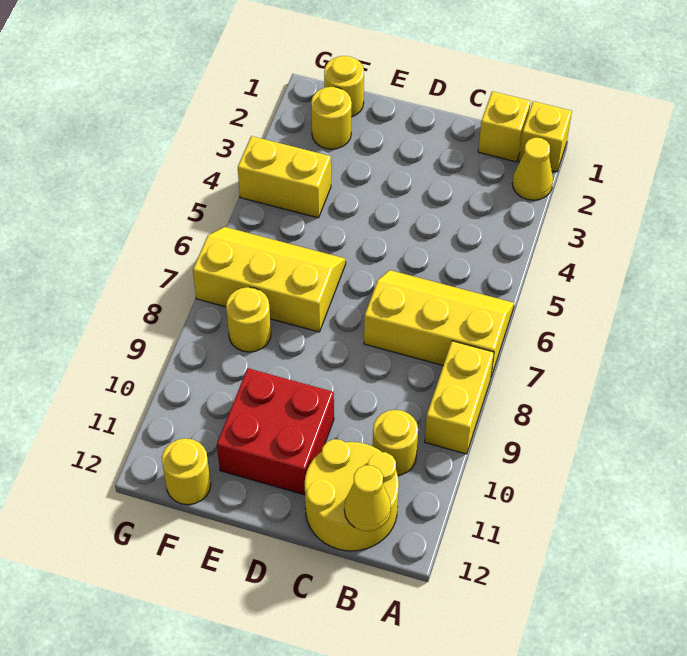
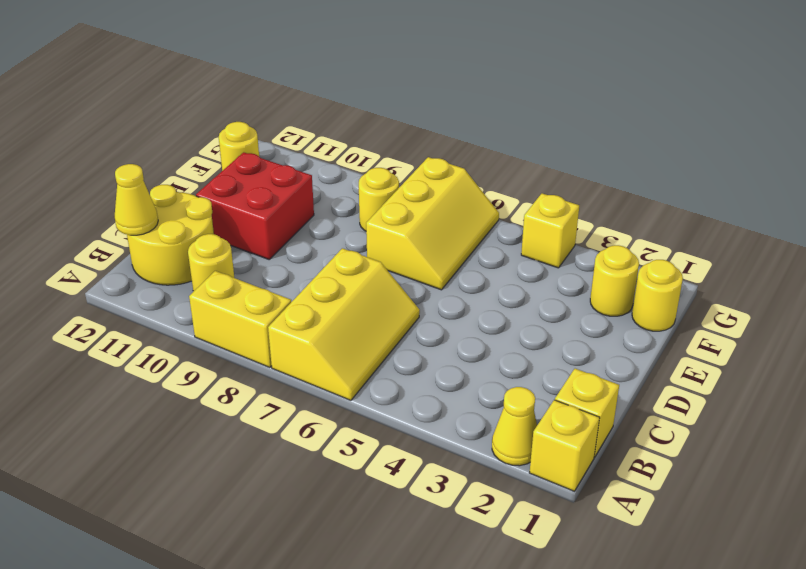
yellow 1x2 brick [238,136,331,218] -> yellow 1x1 brick [521,193,579,268]

